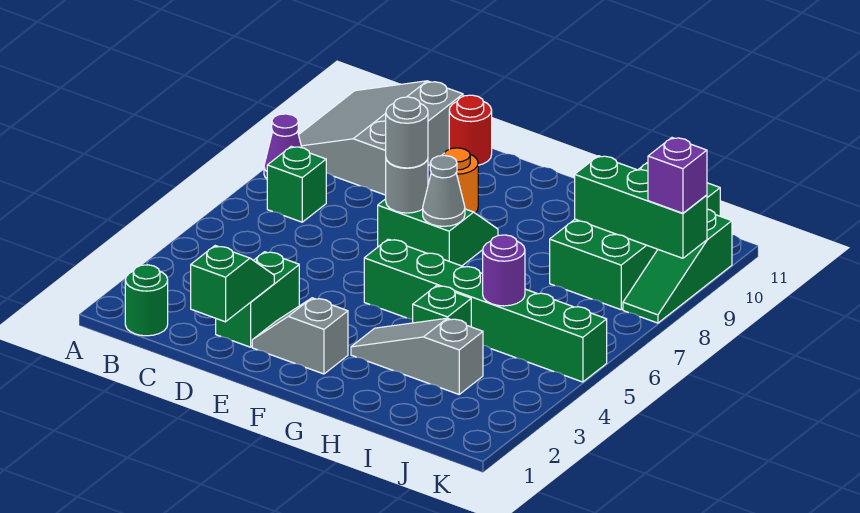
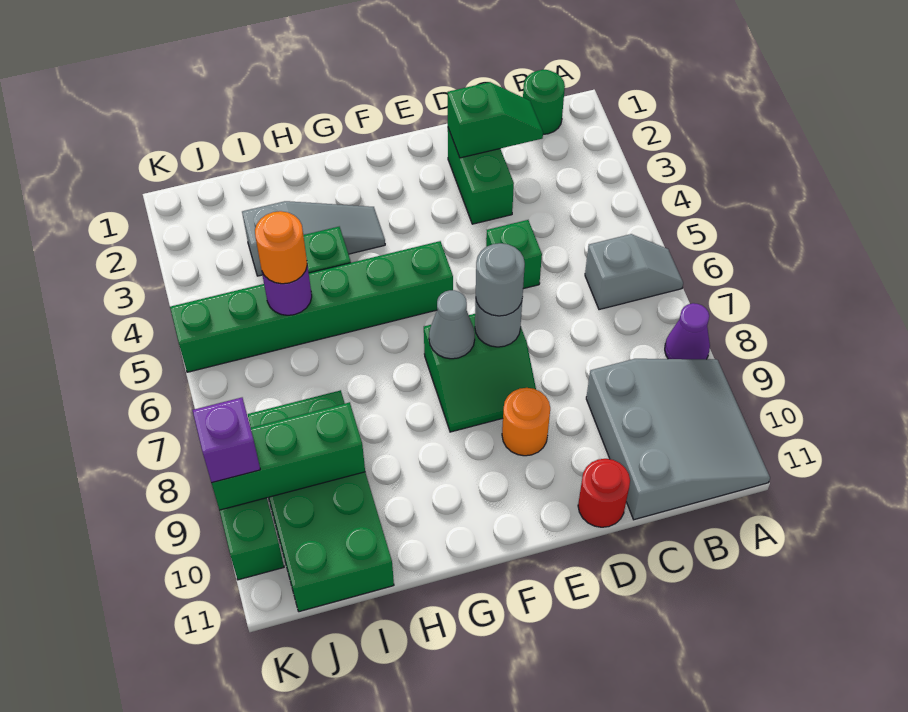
green 1x1 brick [267,146,326,222] -> green 1x1 brick moved to [486,220,542,289]
green 1x2 slope [191,246,274,322] -> green 1x2 slope turned to [448,82,543,158]
grey 1x2 slope [252,298,348,374] -> grey 1x2 slope moved to [585,234,683,310]
none -> orange 1x1 round brick [255,211,307,284]

